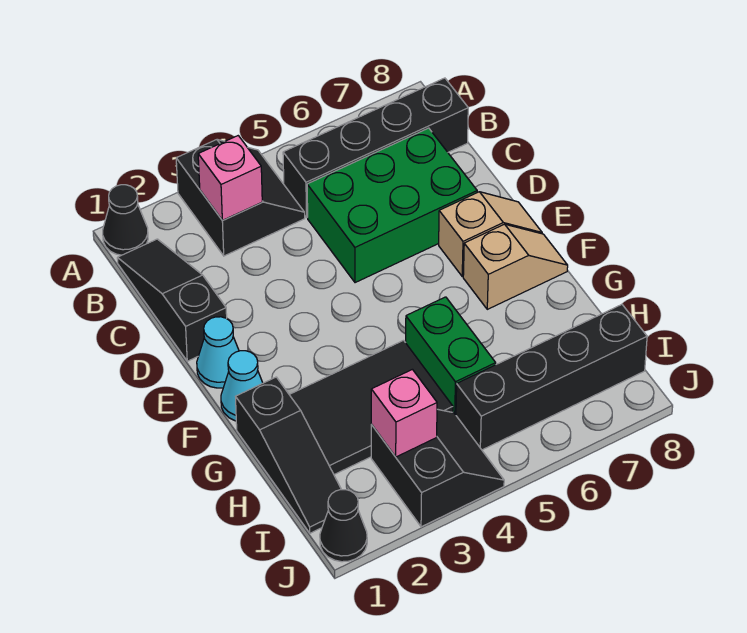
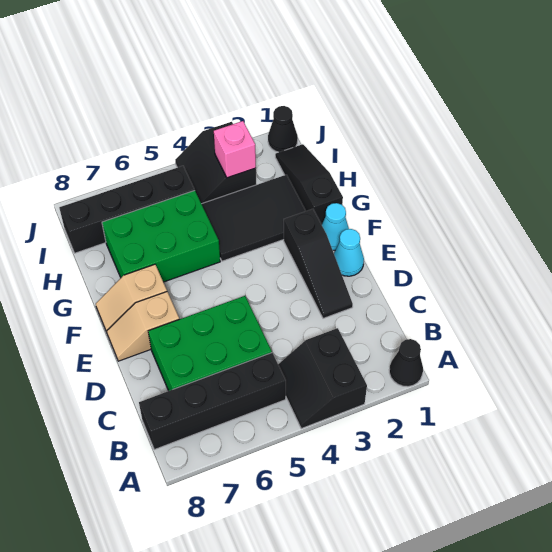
black 1x3 slope [117,239,227,361] -> black 1x3 slope moved to [284,209,353,318]
pink 1x1 brick [198,136,262,221] -> none
green 1x2 brick [406,297,496,415] -> green 2x3 brick [102,190,220,282]

